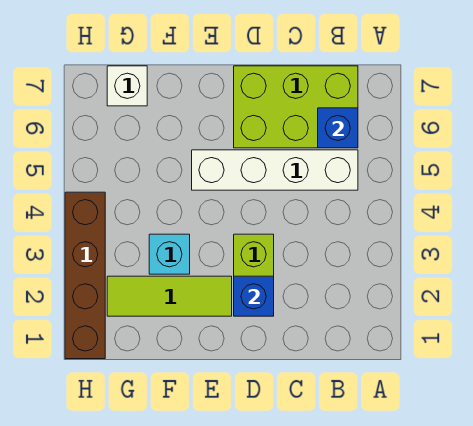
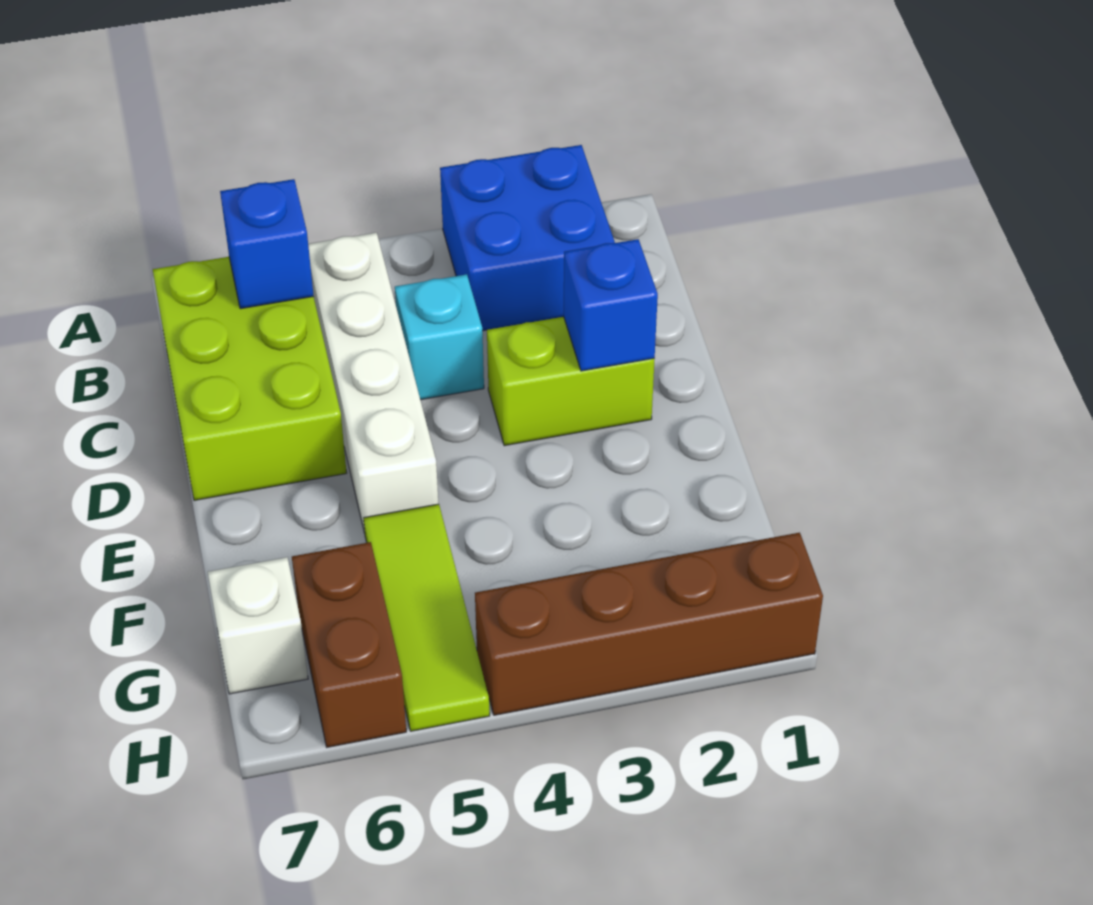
none -> blue 2x2 brick [440,145,615,331]
lime 1x3 tile [107,276,232,316] -> lime 1x3 tile moved to [364,504,490,731]
cyan 1x1 brick [149,234,190,274] -> cyan 1x1 brick moved to [395,274,484,400]
none -> brown 1x2 brick [292,542,406,747]

